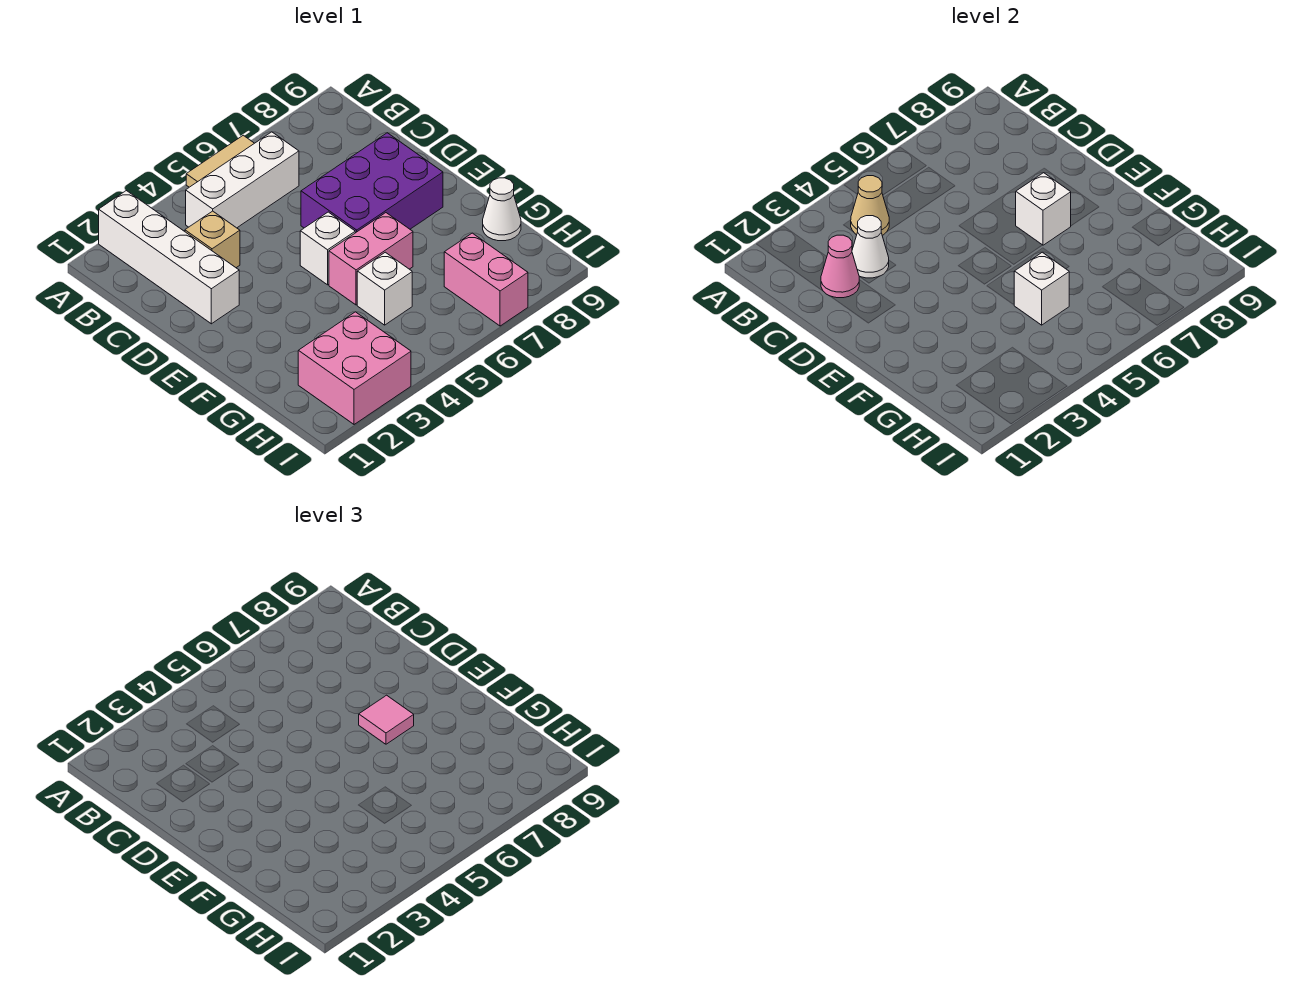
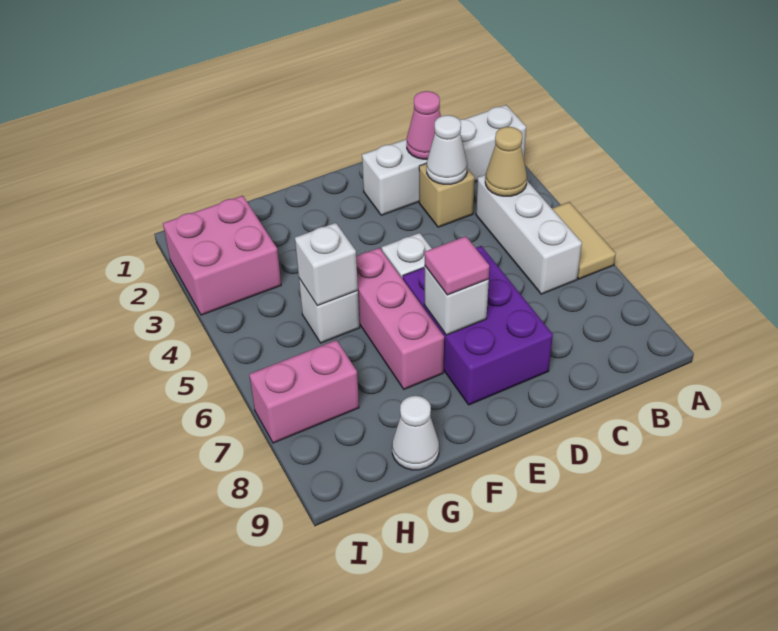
pink 1x2 brick [329,213,413,305] -> pink 1x3 brick [356,248,444,389]

